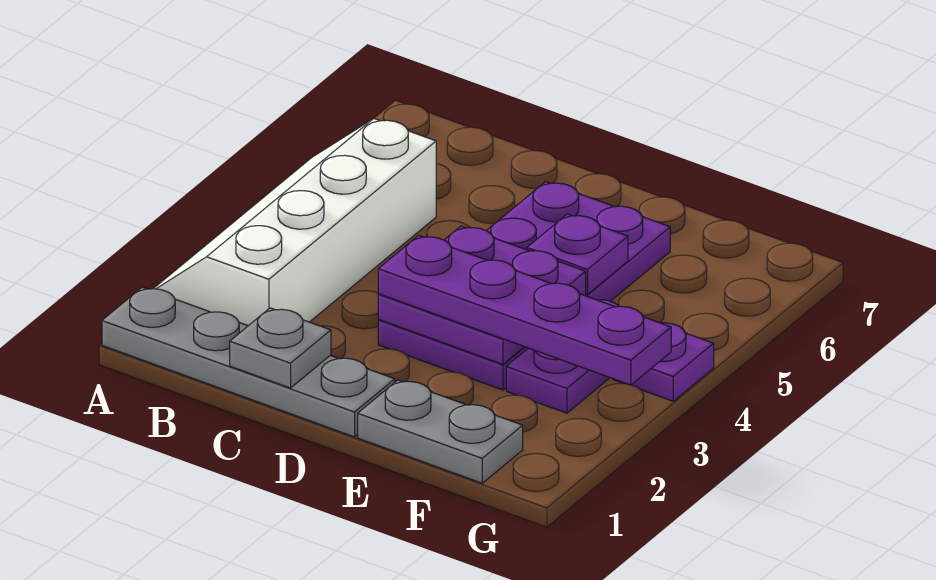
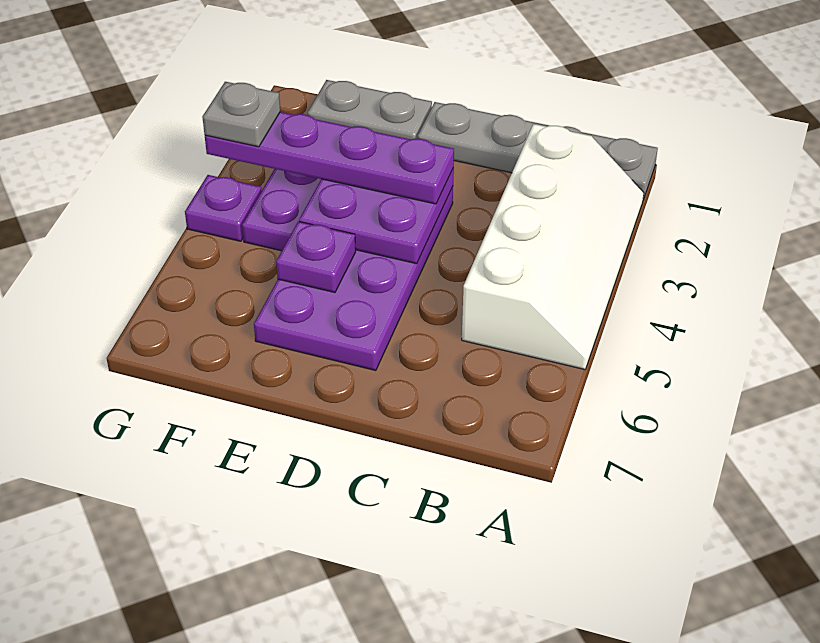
grey 1x1 plate [230,308,331,388] -> grey 1x1 plate moved to [202,82,280,147]

